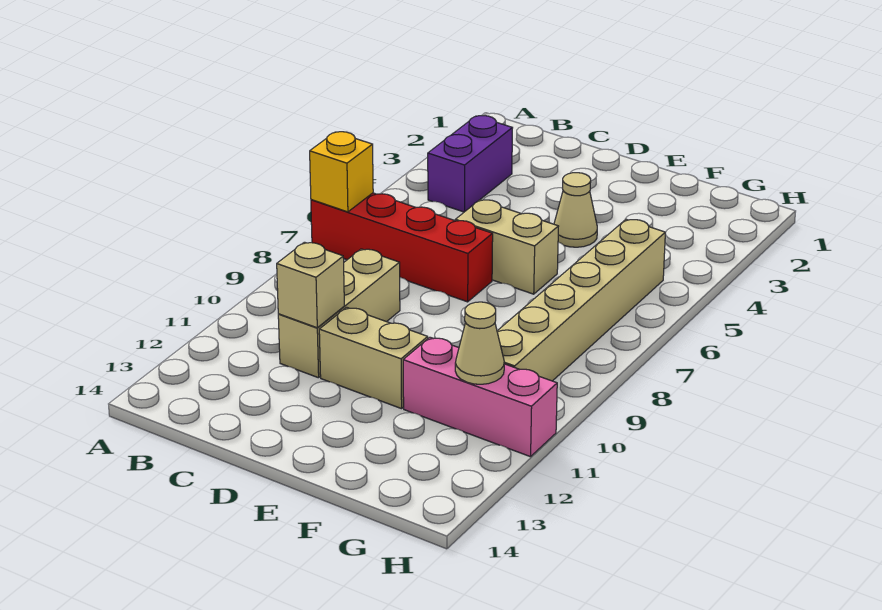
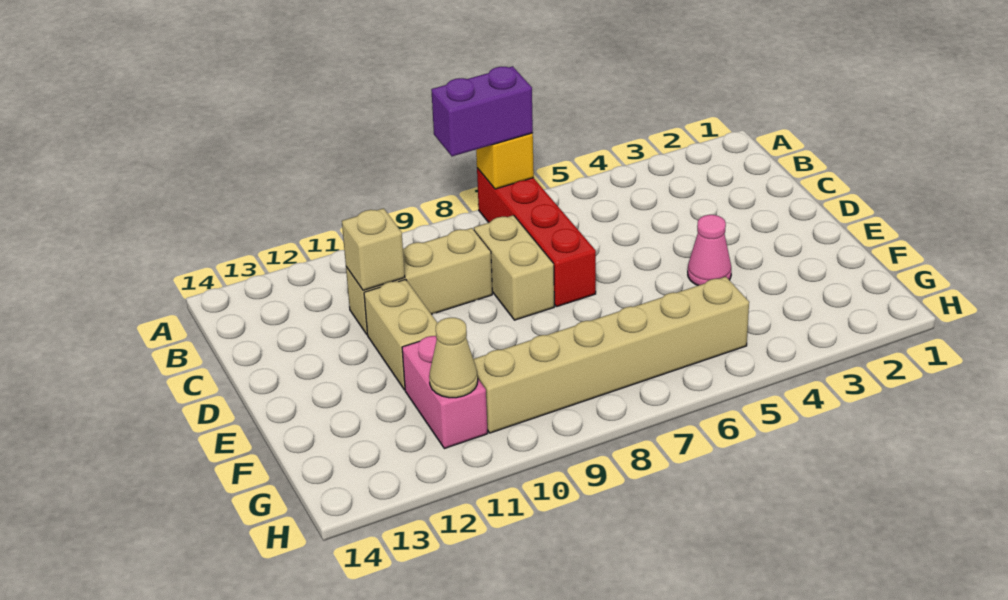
purple 1x2 brick [428,116,512,212] -> purple 1x2 brick moved to [431,66,533,156]
tan 1x2 brick [455,200,559,294] -> tan 1x2 brick moved to [474,215,554,320]
tan 1x1 cone [554,173,597,247] -> pink 1x1 cone [688,215,731,285]
pink 1x3 brick [403,337,557,457] -> pink 1x2 brick [402,336,488,449]

